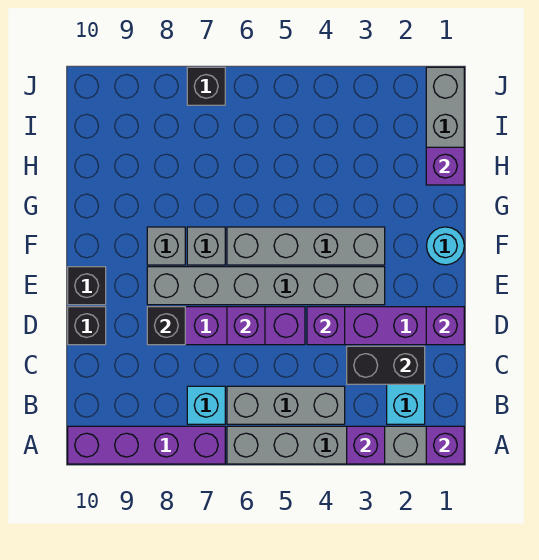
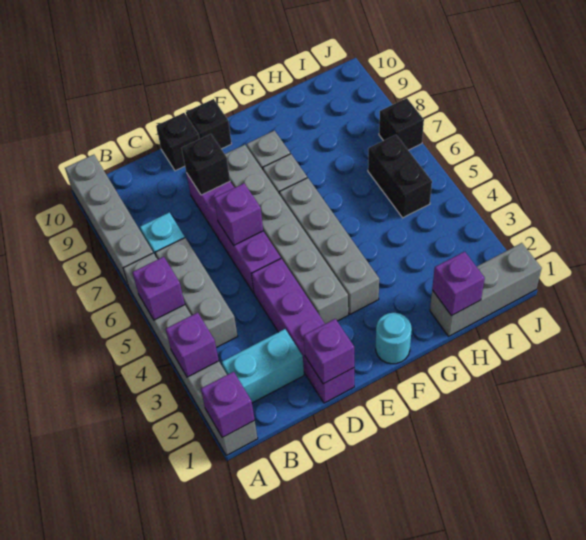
purple 1x4 brick [68,426,225,464] -> grey 1x4 brick [65,155,153,287]
black 1x2 brick [347,346,425,384] -> black 1x2 brick moved to [368,135,432,218]
purple 1x1 brick [307,307,345,345] -> purple 1x1 brick moved to [132,257,185,320]

